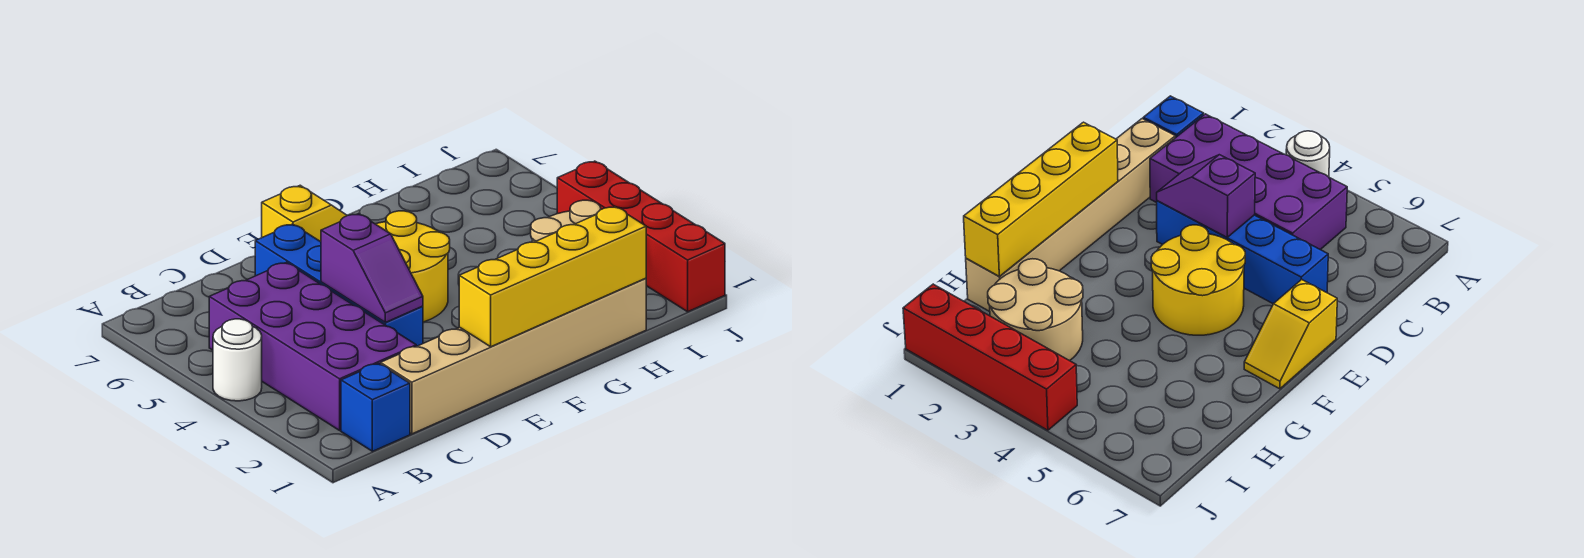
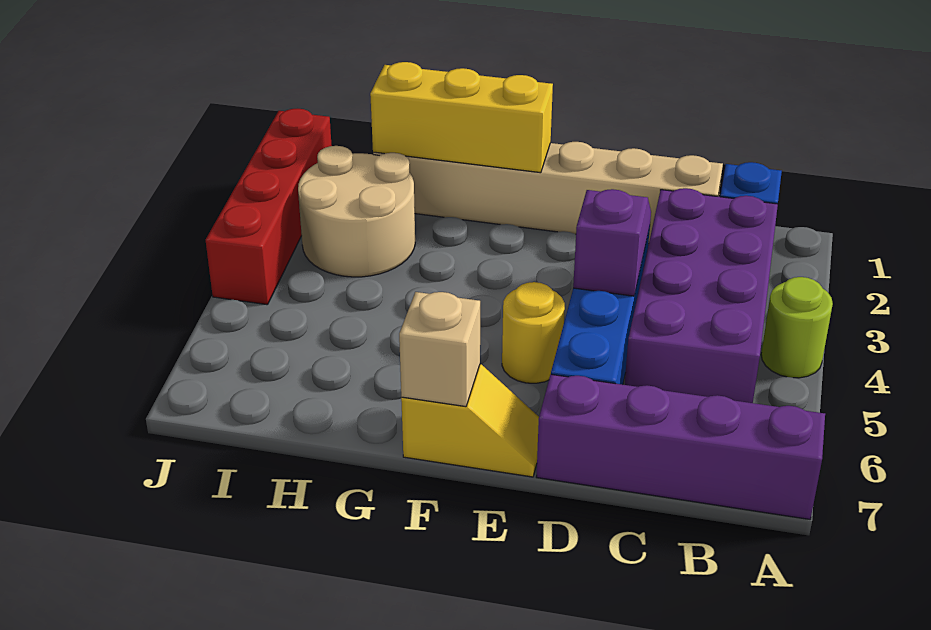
white 1x1 round brick [213,319,262,401] -> lime 1x1 round brick [761,277,833,378]
none -> purple 1x4 brick [537,374,825,519]
yellow 1x4 brick [459,207,646,347] -> yellow 1x3 brick [370,62,553,173]
yellow 2x2 round brick [376,211,450,322] -> yellow 1x1 round brick [502,282,565,383]
yellow 1x2 slope [262,185,347,242] -> yellow 1x2 slope turned to [401,364,539,477]
none -> tan 1x1 brick [399,292,480,407]

